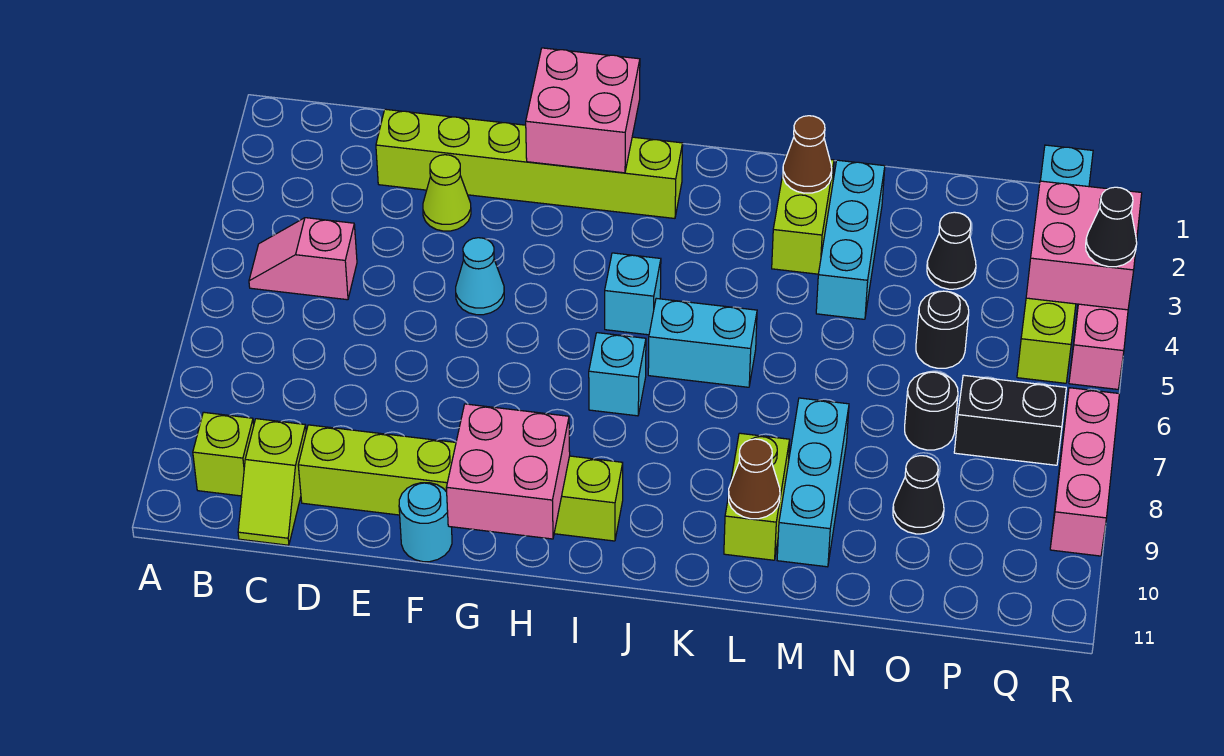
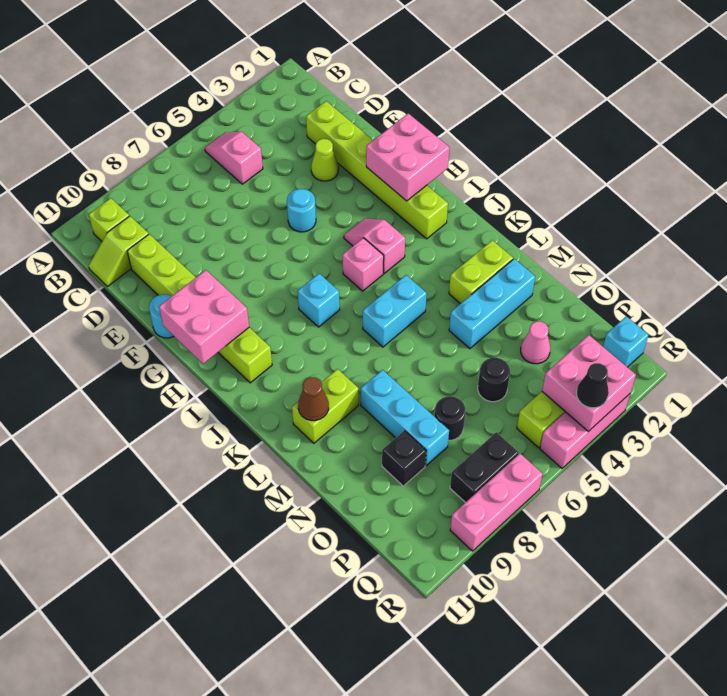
cyan 1x1 cone [456,238,504,315] -> cyan 1x1 round brick [287,189,316,232]
none -> pink 1x2 slope [344,219,405,273]
cyan 1x1 brick [605,253,661,335] -> pink 1x1 brick [343,238,384,291]
cyan 1x2 brick [648,298,757,387] -> cyan 1x2 brick turned to [363,275,427,347]
brown 1x1 cone [783,116,832,193] -> none
cyan 1x3 brick [777,398,849,567] -> cyan 1x3 brick turned to [361,370,449,466]
black 1x1 cone [927,212,976,289] -> pink 1x1 cone [521,321,550,364]
black 1x1 cone [893,456,944,534] -> black 1x1 brick [382,431,426,486]
black 1x2 brick [954,375,1066,465] -> black 1x2 brick turned to [450,432,519,503]

